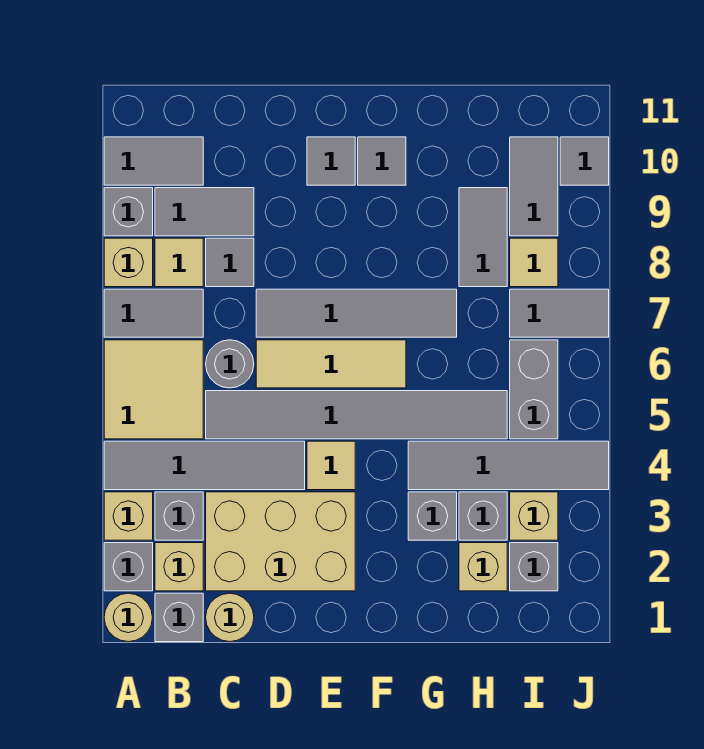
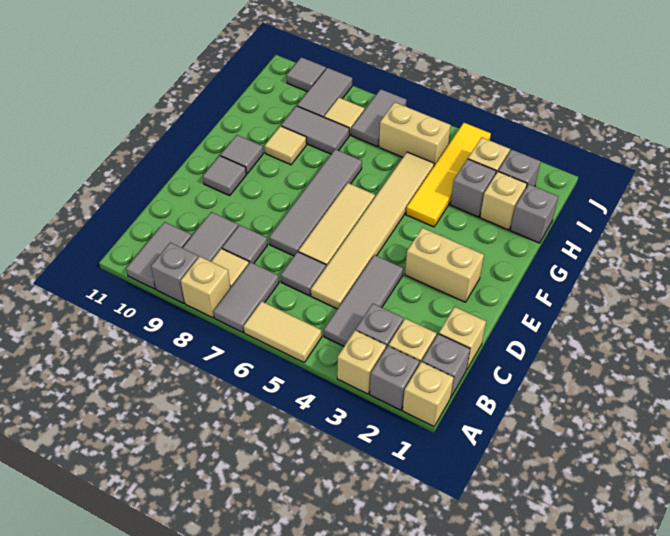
tan 1x1 round brick [104,593,152,642] -> tan 1x1 brick [403,362,454,426]
grey 1x4 tile [104,441,305,490] -> grey 1x3 tile [324,255,403,346]
tan 2x2 tile [104,340,203,439] -> tan 1x2 tile [244,301,322,362]
tan 1x1 round brick [206,593,254,642] -> tan 1x1 brick [439,307,486,370]
tan 2x3 brick [206,492,355,591] -> tan 1x2 brick [405,228,484,302]
grey 1x6 tile [206,391,507,439] -> tan 1x6 tile [311,152,434,309]
grey 1x1 round brick [206,340,254,388] -> grey 1x1 tile [281,252,326,296]
tan 1x1 tile [307,441,355,490] -> tan 1x1 tile moved to [265,126,307,165]
grey 1x1 brick [408,492,457,540] -> grey 1x1 brick moved to [510,184,558,243]
grey 1x4 tile [408,441,609,490] -> yellow 1x4 tile [406,123,491,227]
grey 1x2 brick [510,340,558,439] -> tan 1x2 brick [379,102,451,166]
grey 1x2 tile [510,137,558,236] -> grey 1x2 tile turned to [297,68,352,117]

